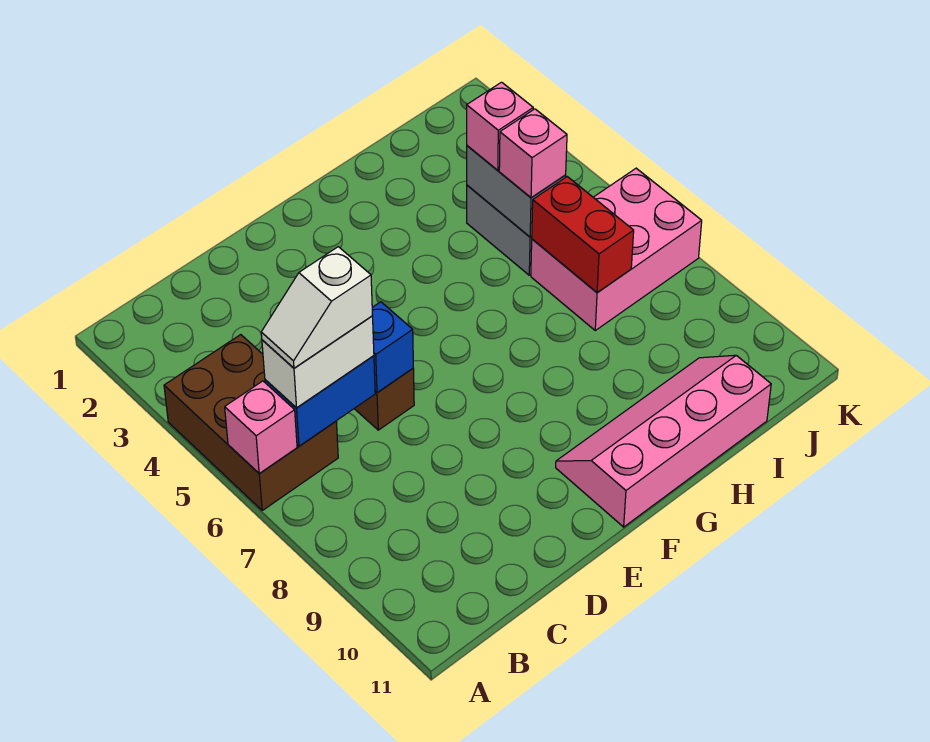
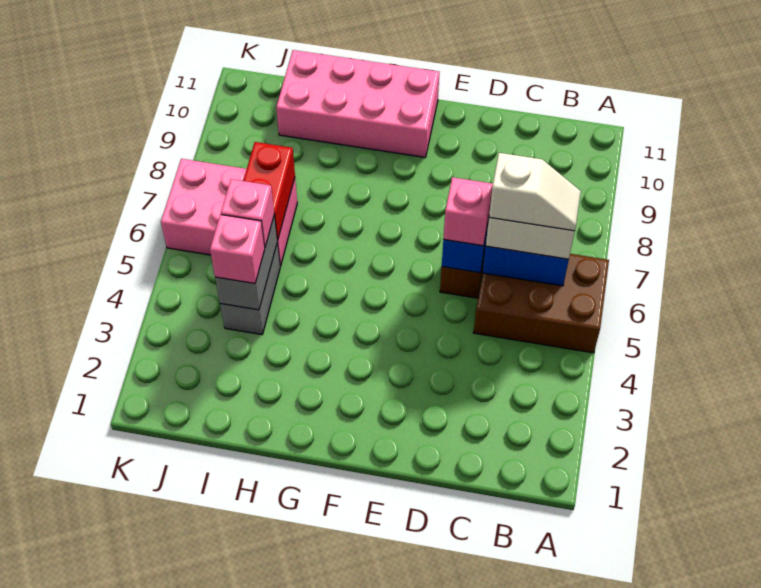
brown 2x3 brick [164,335,338,510] -> brown 2x3 brick turned to [473,254,609,353]
pink 1x1 brick [225,381,297,474] -> pink 1x1 brick moved to [443,177,493,246]
pink 2x4 slope [556,355,771,527] -> pink 2x4 brick [276,50,439,157]

